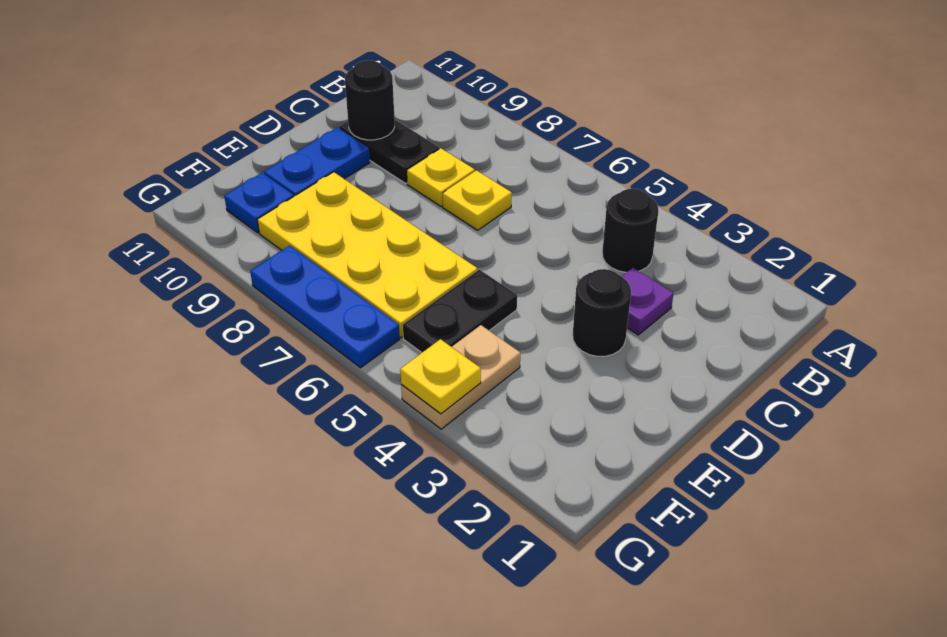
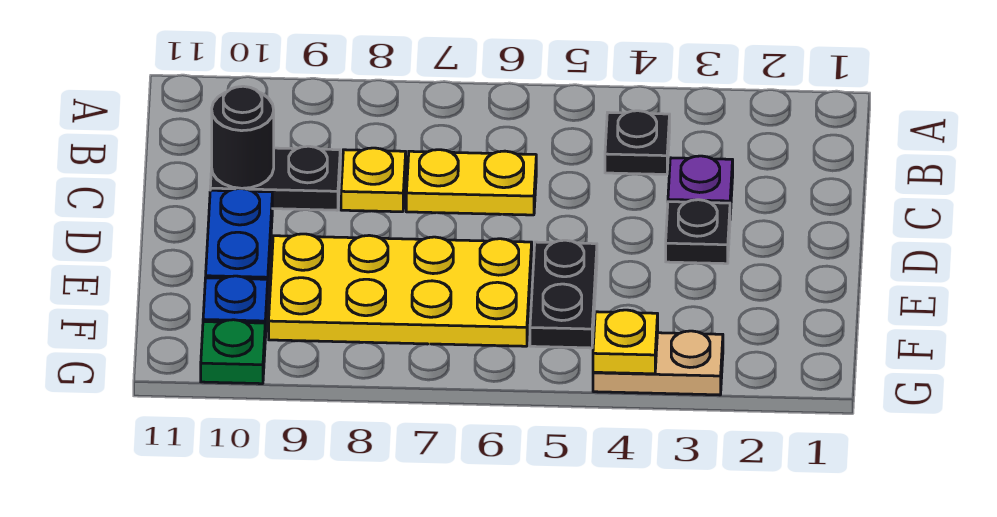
black 1x1 round brick [602,189,658,272] -> black 1x1 plate [605,111,670,174]
yellow 1x1 plate [443,170,512,230] -> yellow 1x2 plate [406,150,536,215]
black 1x1 round brick [573,269,631,356] -> black 1x1 plate [666,200,730,264]
tan 1x2 plate [401,325,520,429] -> tan 1x2 plate turned to [593,331,723,395]
blue 1x3 plate [250,245,400,368] -> none
none -> green 1x1 plate [201,320,265,384]

